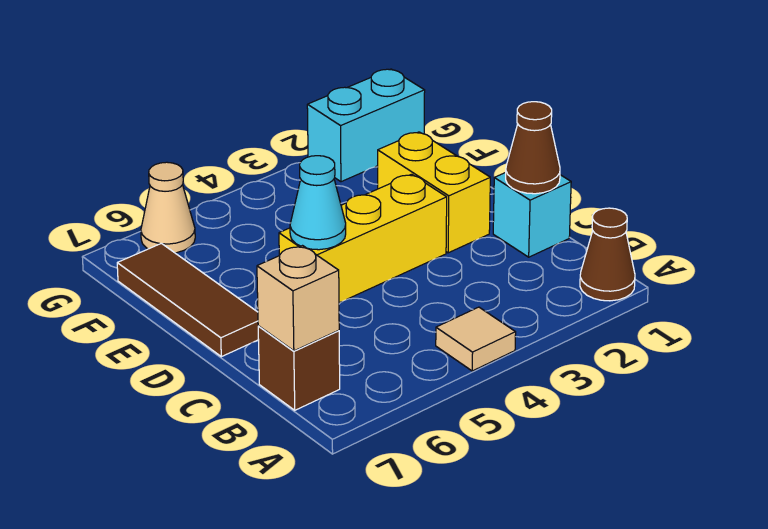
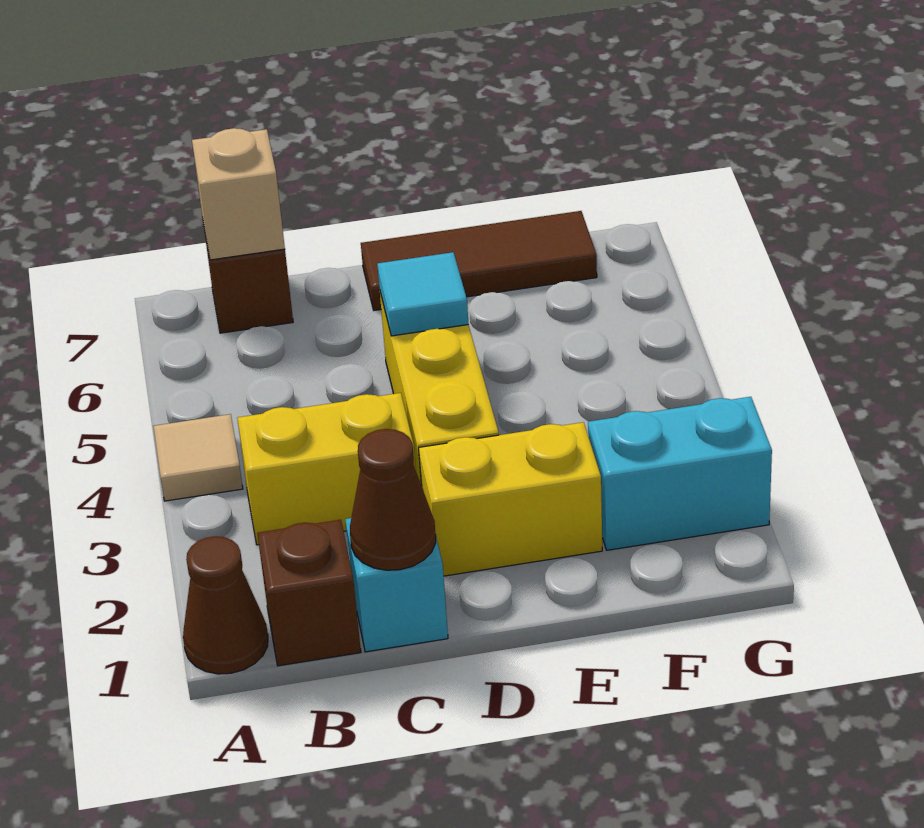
none -> brown 1x1 brick [257,520,361,666]
none -> yellow 1x2 brick [237,393,416,545]
cyan 1x1 cone [290,156,346,250] -> cyan 1x1 tile [377,252,469,336]
cyan 1x2 brick [307,69,425,182] -> cyan 1x2 brick turned to [588,397,772,550]
tan 1x1 cone [141,162,195,253] -> none

